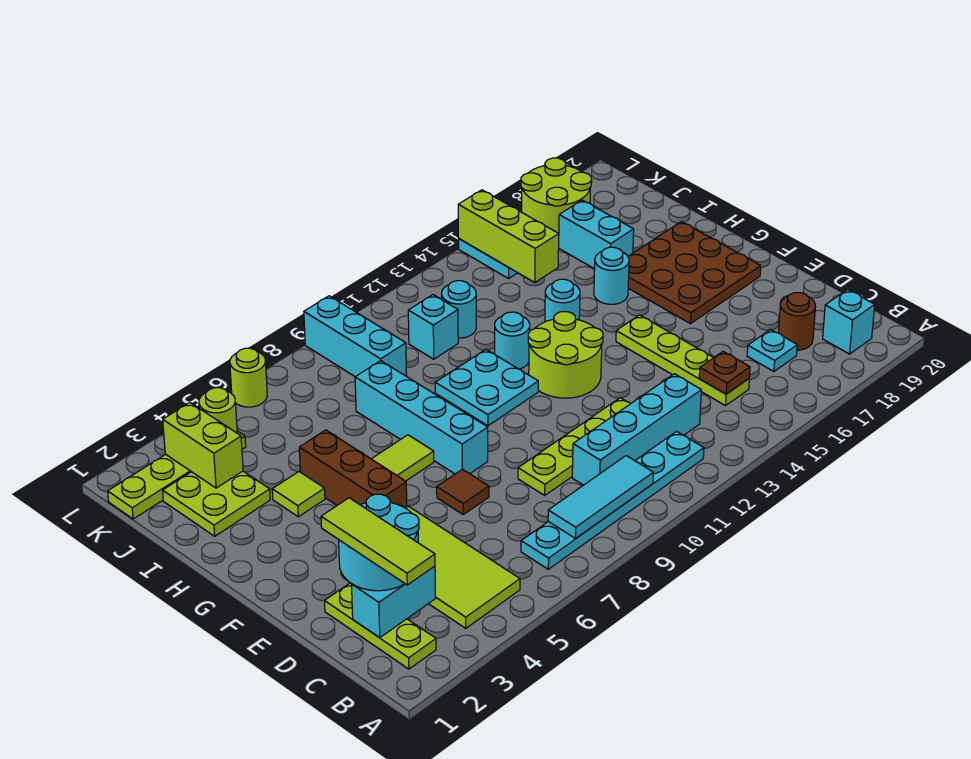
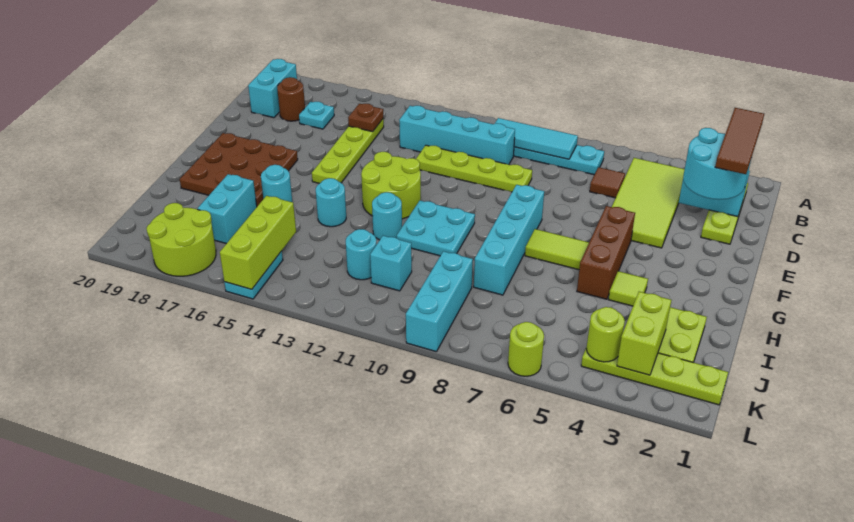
lime 1x3 tile [321,498,435,585] -> brown 1x3 tile [715,108,764,174]
cyan 1x1 brick [823,290,875,354] -> cyan 1x2 brick [248,59,297,118]
brown 1x1 tile [437,469,489,514] -> brown 1x1 tile moved to [590,167,625,198]

